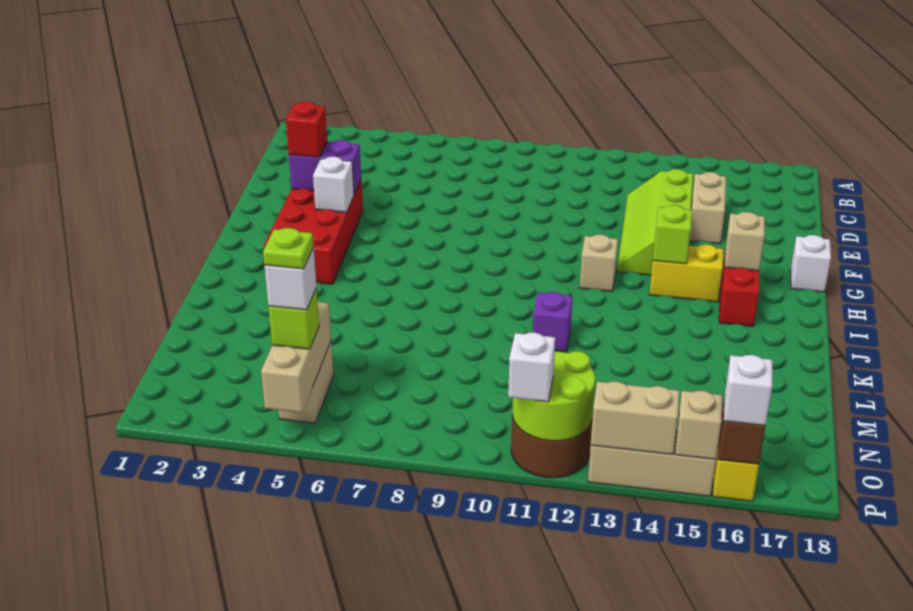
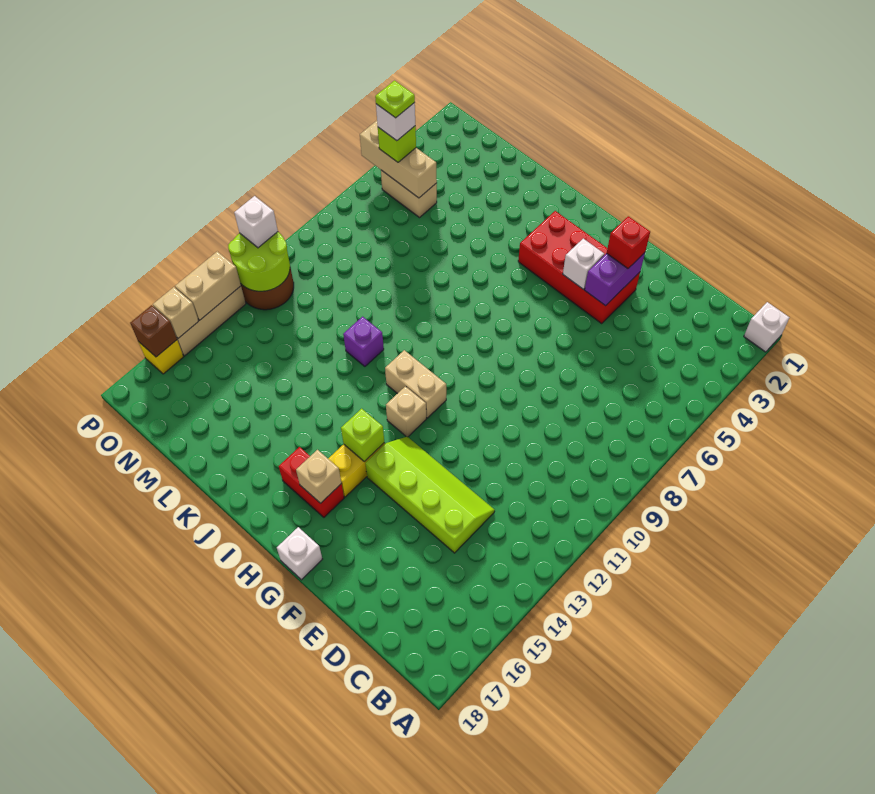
tan 1x2 brick [690,172,726,244] -> tan 1x2 brick moved to [385,350,446,418]
white 1x1 brick [724,355,772,426] -> white 1x1 brick moved to [744,302,790,352]

